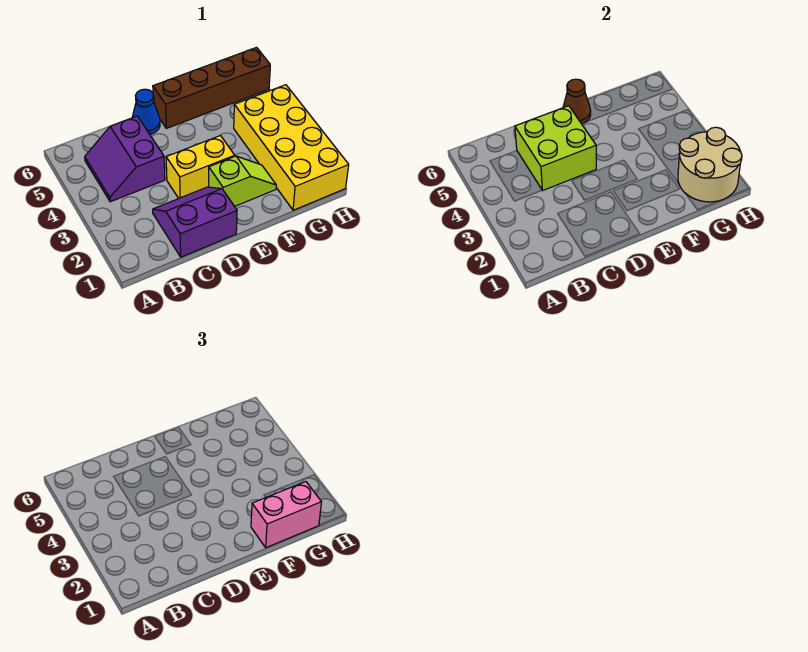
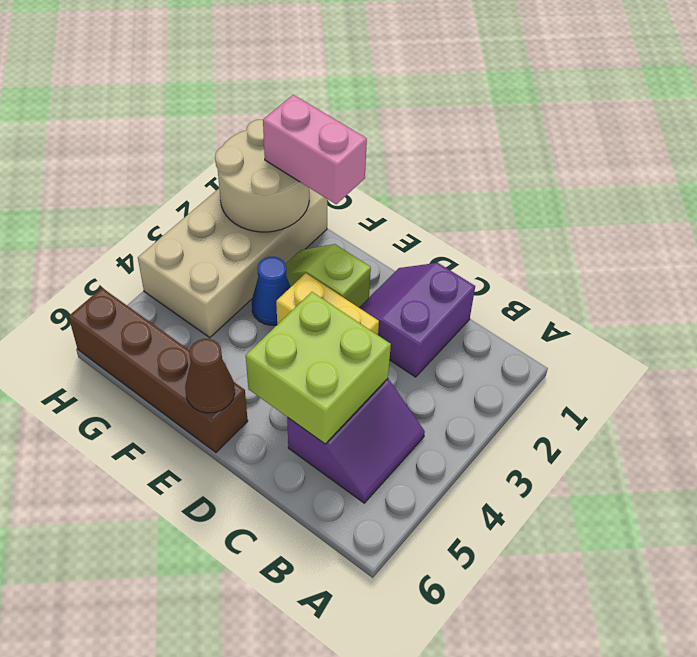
purple 2x2 slope [153,187,237,257] -> purple 2x2 slope turned to [359,263,475,377]
blue 1x1 cone [132,89,160,134] -> blue 1x1 cone moved to [252,257,290,325]
yellow 2x4 brick [234,85,349,210] -> tan 2x4 brick [138,188,327,338]

